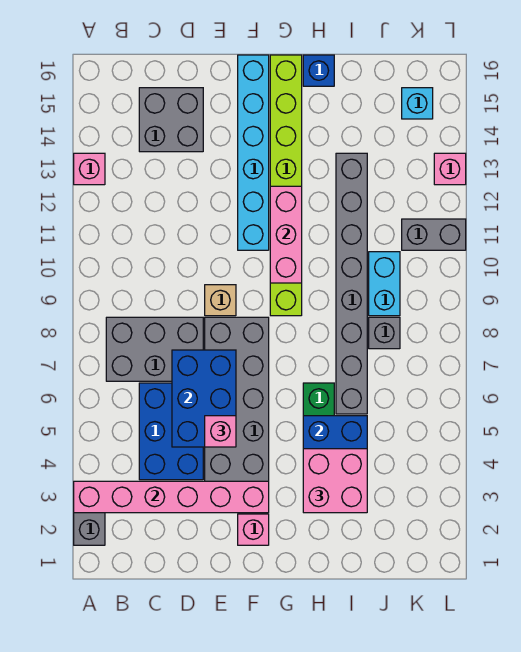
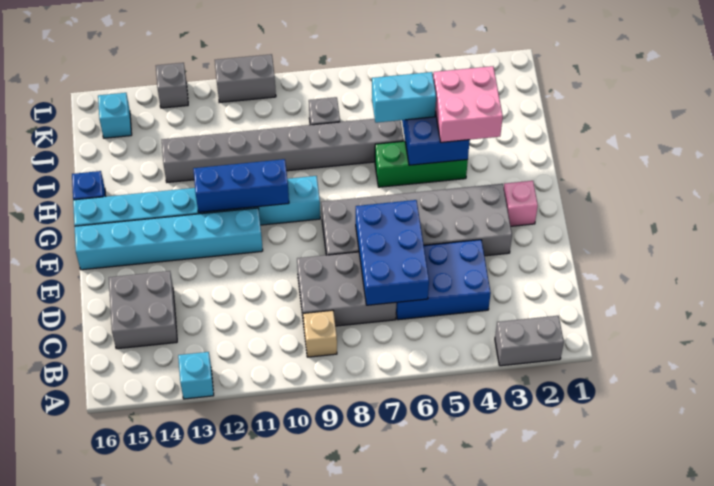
pink 1x6 brick [74,481,269,513] -> none
pink 1x1 brick [74,153,105,185] -> cyan 1x1 brick [178,352,214,399]
grey 2x3 brick [106,317,203,381] -> grey 2x3 brick turned to [297,252,396,326]
blue 2x3 brick [172,350,236,447] -> blue 2x3 brick turned to [356,200,429,305]
pink 1x1 brick [205,416,236,447] -> none
tan 1x1 brick [205,285,236,316] -> tan 1x1 brick moved to [303,310,337,357]
lime 1x8 brick [270,55,302,316] -> cyan 1x8 brick [73,176,320,226]
pink 1x3 brick [270,186,302,283] -> blue 1x3 brick [193,159,289,212]
cyan 1x2 brick [369,252,400,316] -> cyan 1x2 brick moved to [372,72,436,123]
grey 1x2 brick [402,219,466,250] -> grey 1x2 brick turned to [215,54,276,103]
pink 1x1 brick [434,153,466,185] -> grey 1x1 brick [156,63,188,108]

